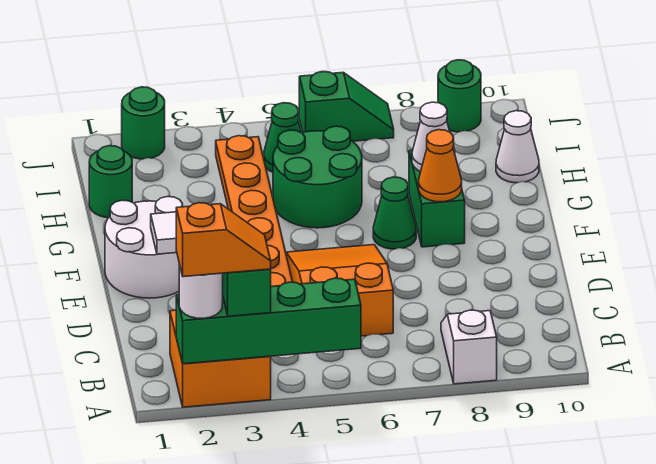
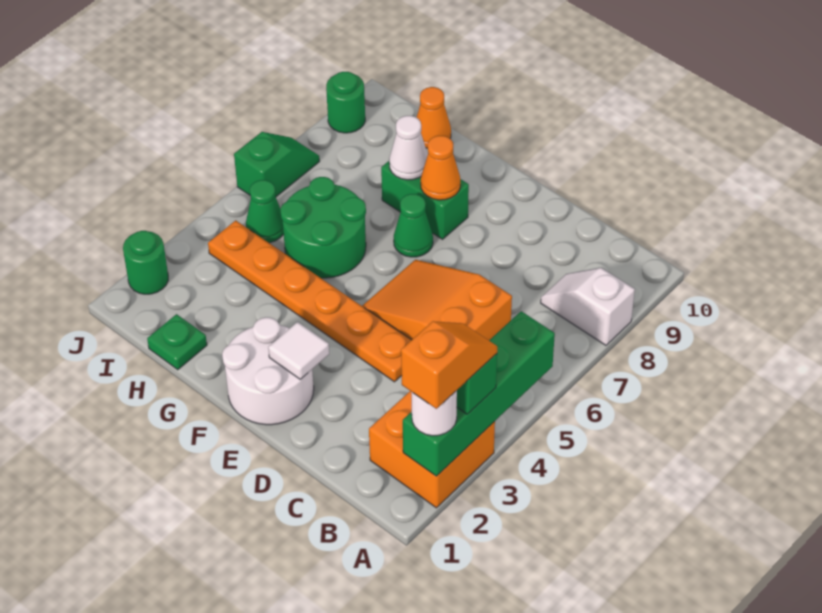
green 1x1 round brick [89,146,132,218] -> green 1x1 plate [147,314,207,370]
white 1x1 cone [496,111,539,183] -> orange 1x1 cone [417,87,451,148]

